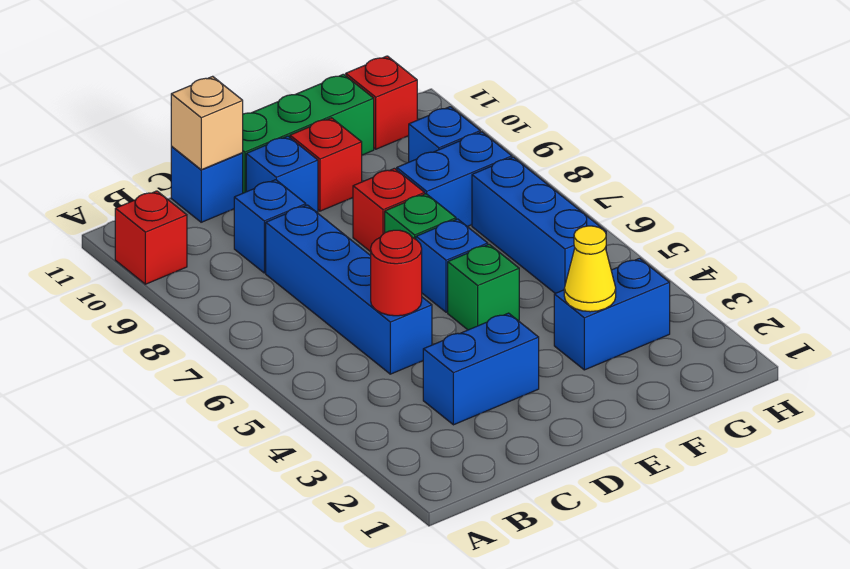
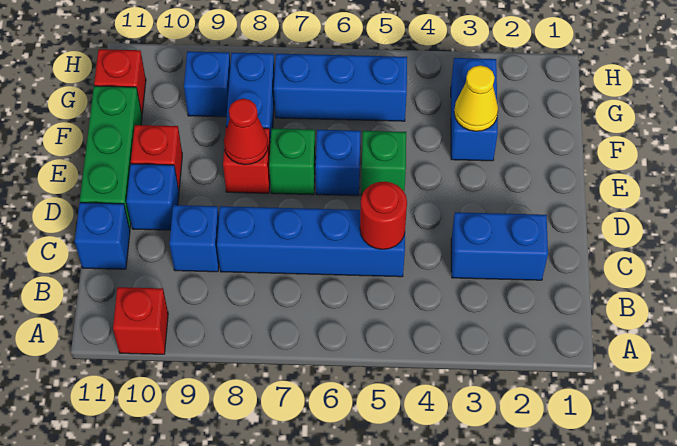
blue 1x2 brick [423,313,539,425] -> blue 1x2 brick turned to [451,212,548,280]
tan 1x1 brick [171,76,243,170] -> none
none -> red 1x1 cone [224,99,268,165]

